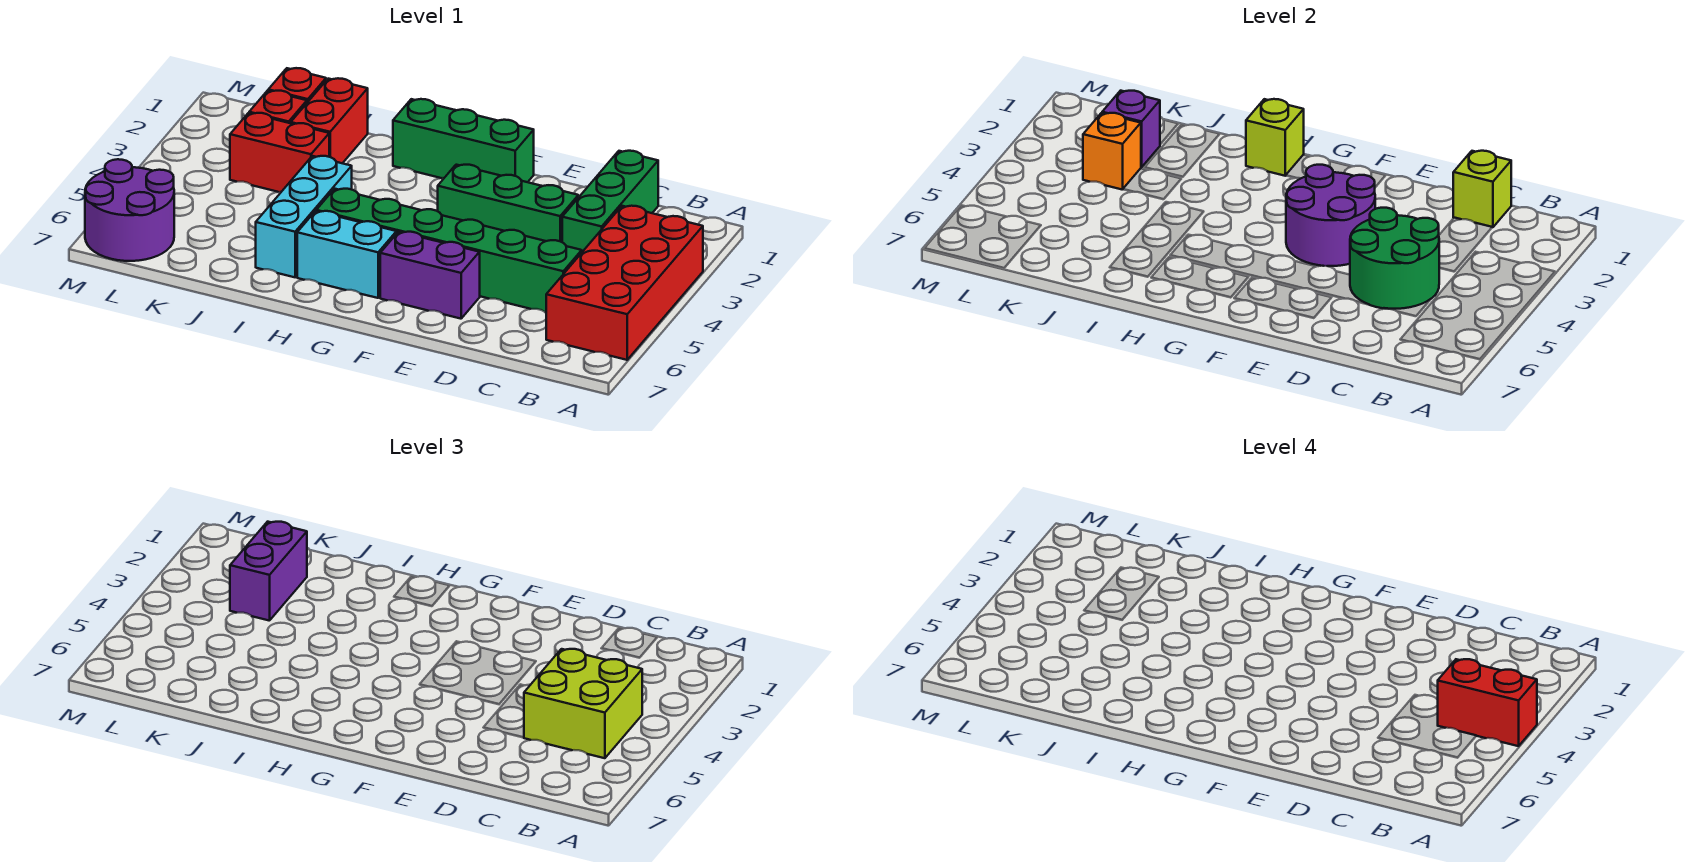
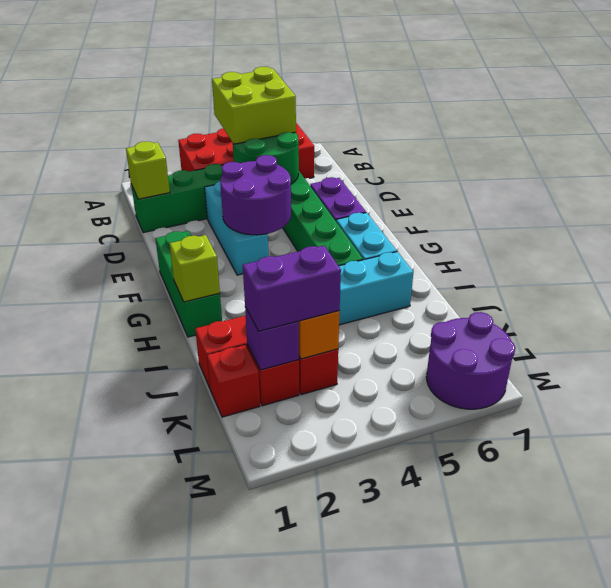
red 1x2 brick [1438,659,1537,746] -> none
green 1x3 brick [438,165,578,242] -> cyan 1x3 brick [205,181,268,275]

